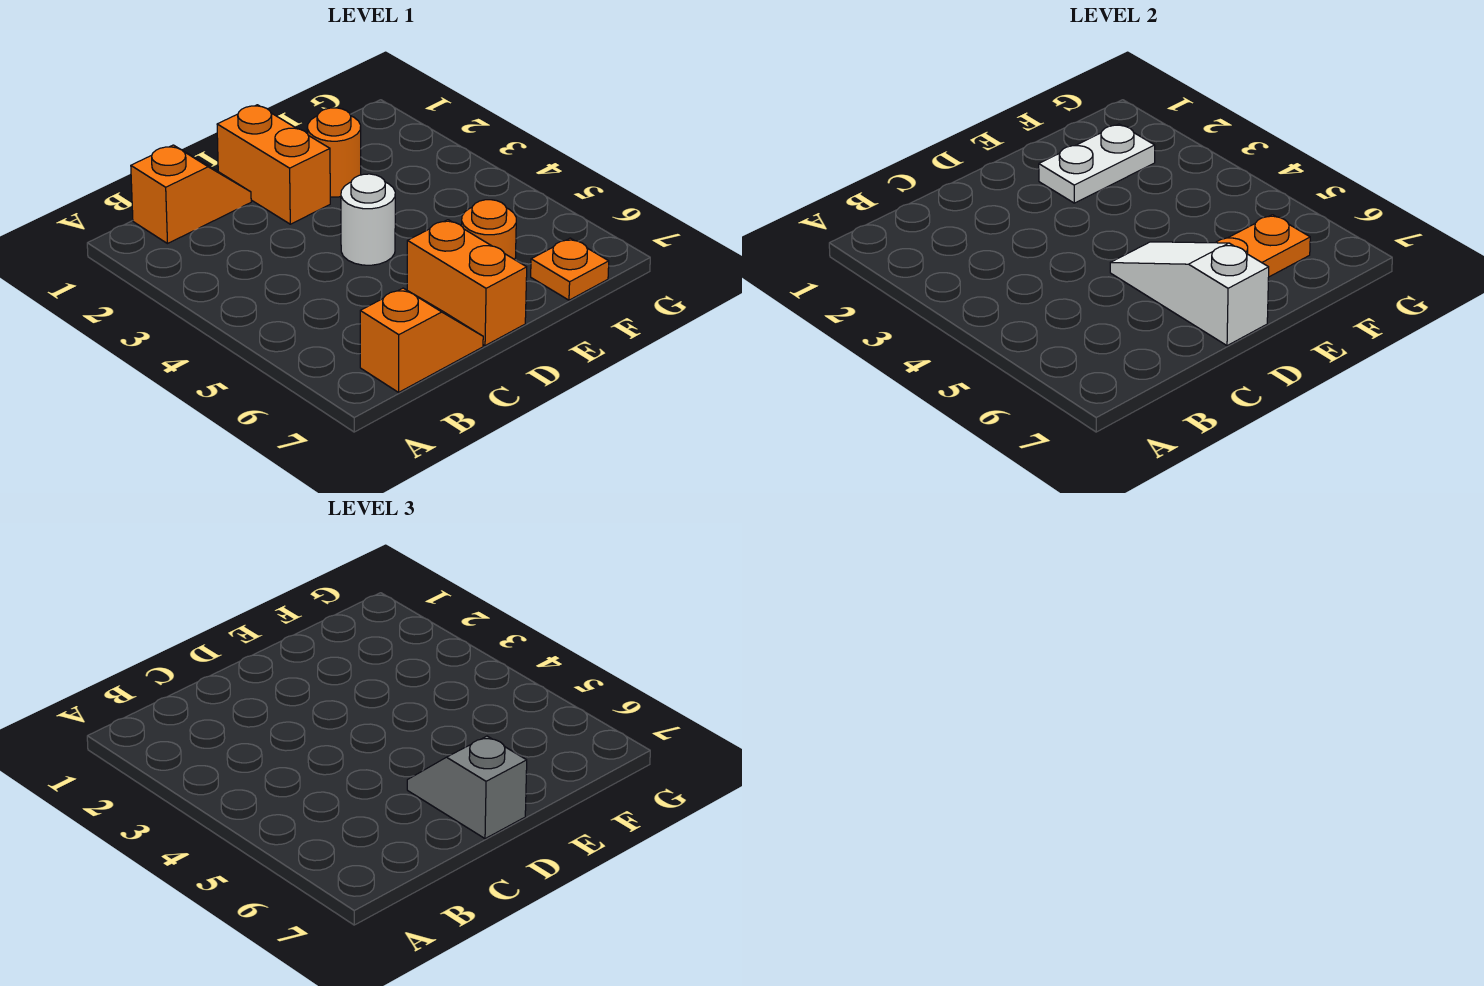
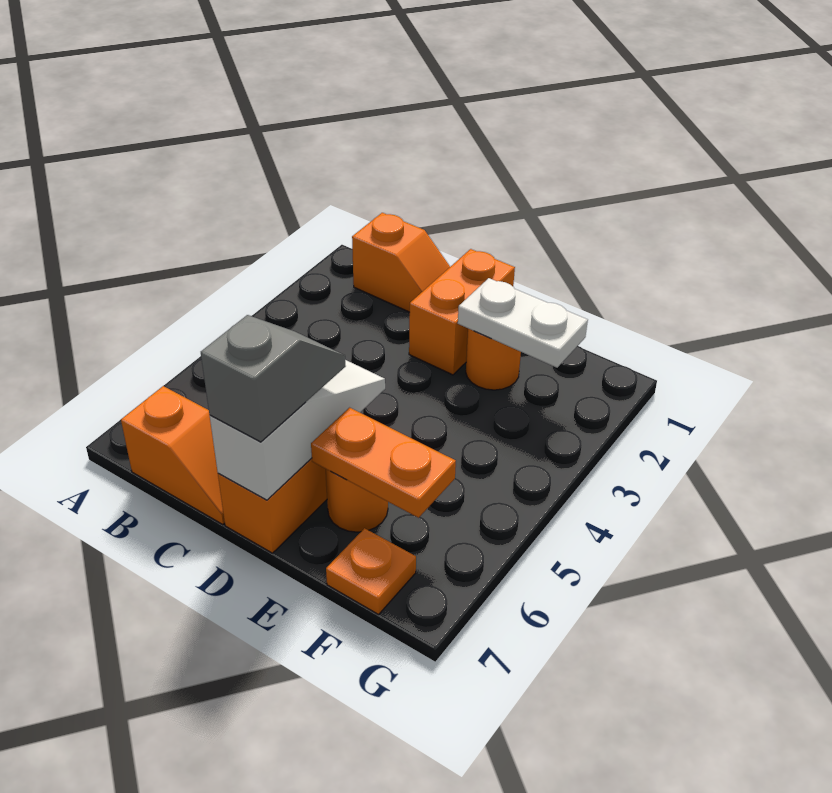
white 1x1 round brick [341,174,395,265] -> none

